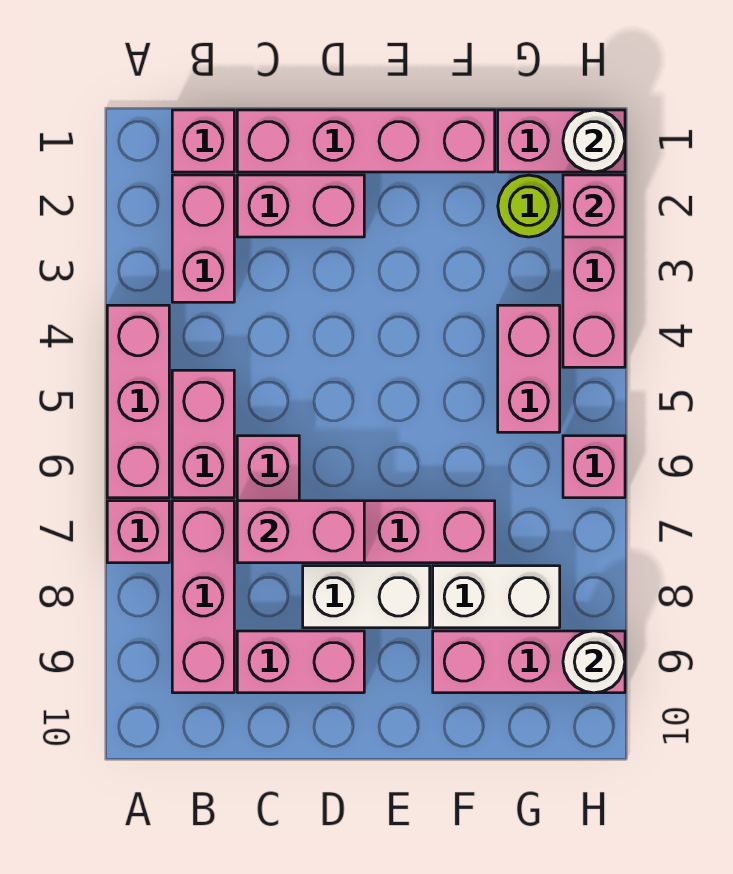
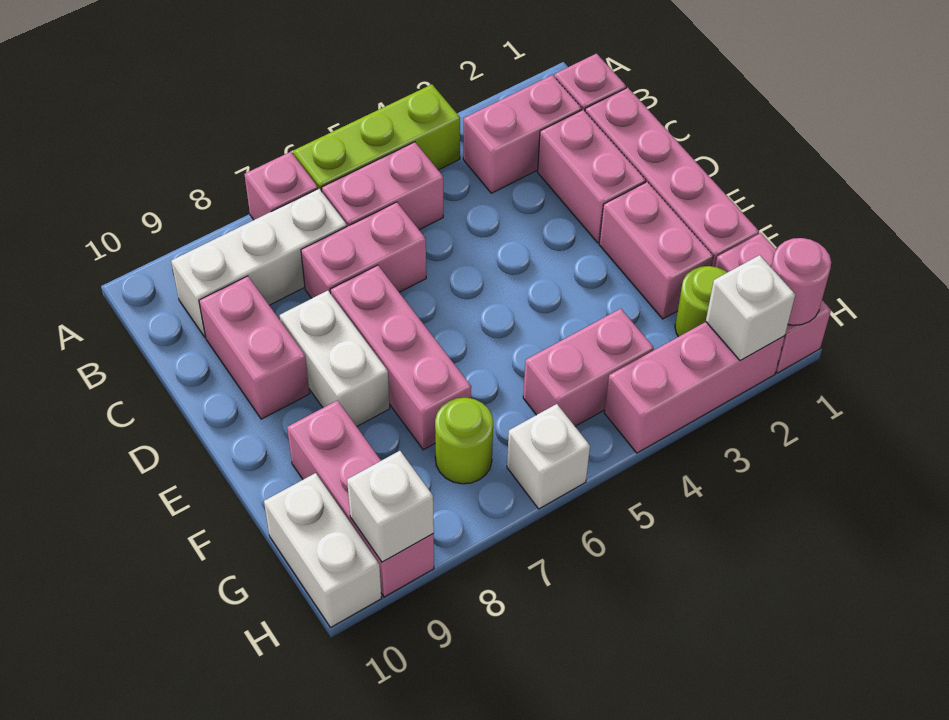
pink 1x3 brick [107,305,169,498] -> lime 1x3 brick [293,84,460,191]
pink 1x3 brick [172,501,234,693] -> white 1x3 brick [171,189,347,337]
pink 1x2 brick [237,501,364,563] -> pink 1x2 brick moved to [599,182,713,319]
white 1x2 brick [433,566,560,628] -> white 1x2 brick moved to [264,473,381,628]
none -> lime 1x1 round brick [435,398,493,484]
white 1x1 round brick [563,110,625,172] -> pink 1x1 round brick [771,238,831,325]
pink 1x1 brick [563,175,625,237] -> white 1x1 brick [706,255,795,361]
pink 1x1 brick [563,436,625,498] -> white 1x1 brick [507,404,590,509]
white 1x1 round brick [563,631,625,693] -> white 1x1 brick [347,451,434,562]

